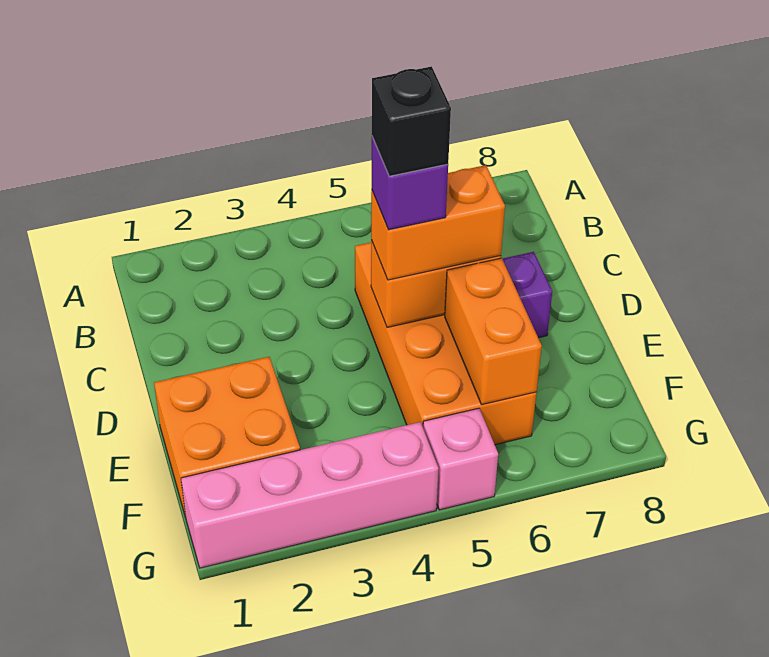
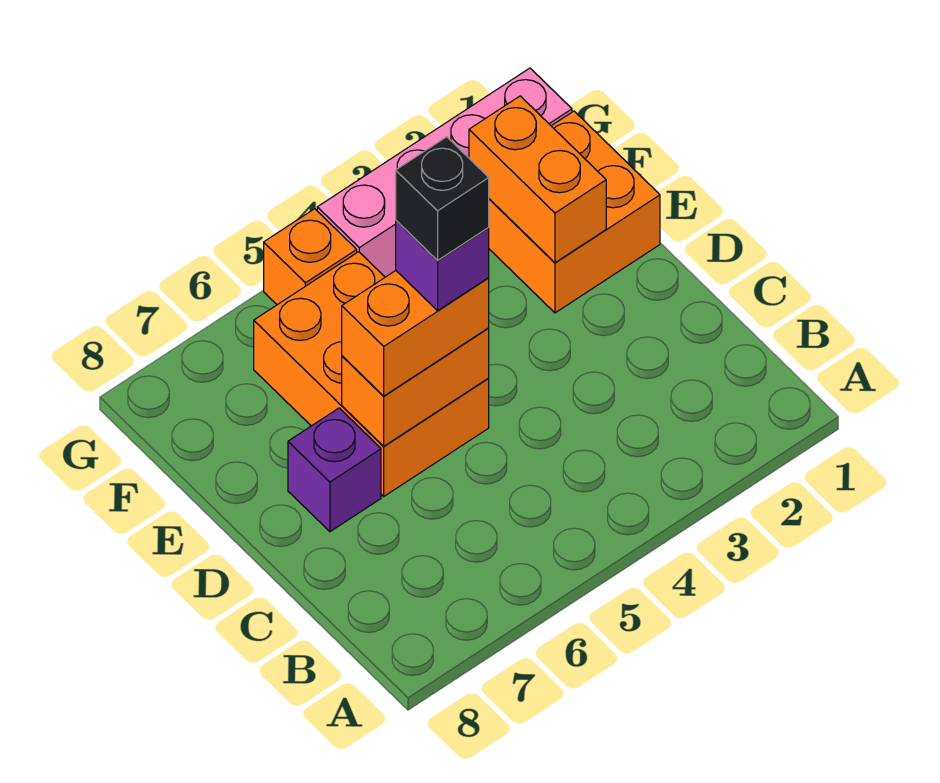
orange 2x4 brick [355,243,536,445] -> orange 2x3 brick [254,252,489,496]
orange 1x2 brick [445,258,542,405] -> orange 1x2 brick moved to [469,96,606,263]
pink 1x1 brick [423,408,498,510] -> orange 1x1 brick [264,209,357,305]

